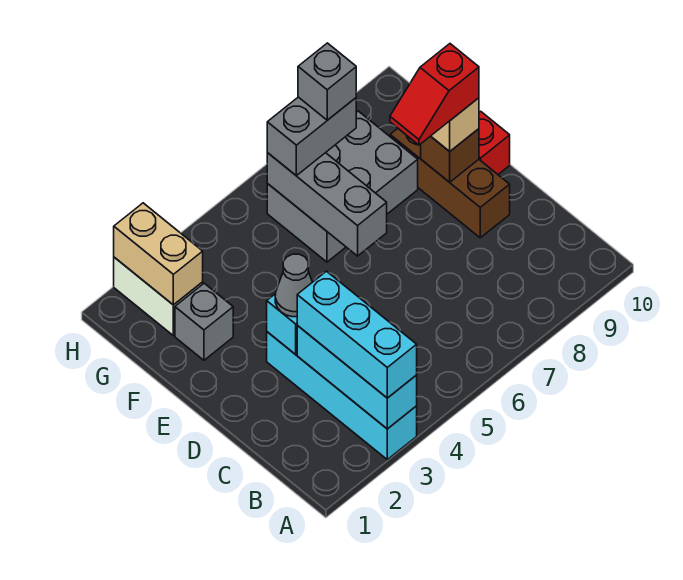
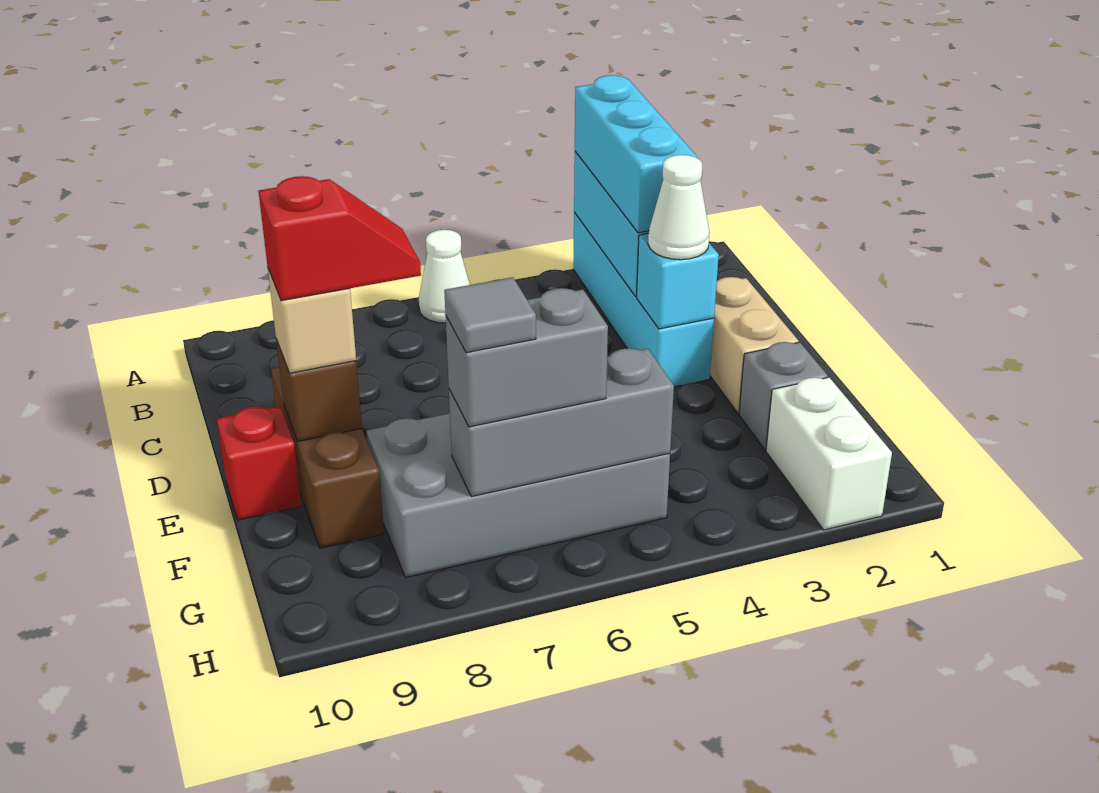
none -> white 1x1 cone [419,230,470,323]
grey 1x1 cone [275,254,312,317] -> white 1x1 cone [648,155,710,260]
grey 1x3 brick [267,153,387,256] -> grey 1x3 brick turned to [449,348,674,497]
grey 2x3 brick [267,111,418,262] -> grey 2x4 brick [366,413,670,577]
tan 1x2 brick [114,203,203,305] -> tan 1x2 brick moved to [710,277,798,413]
grey 1x1 brick [298,43,356,120] -> grey 1x1 tile [444,277,536,353]

